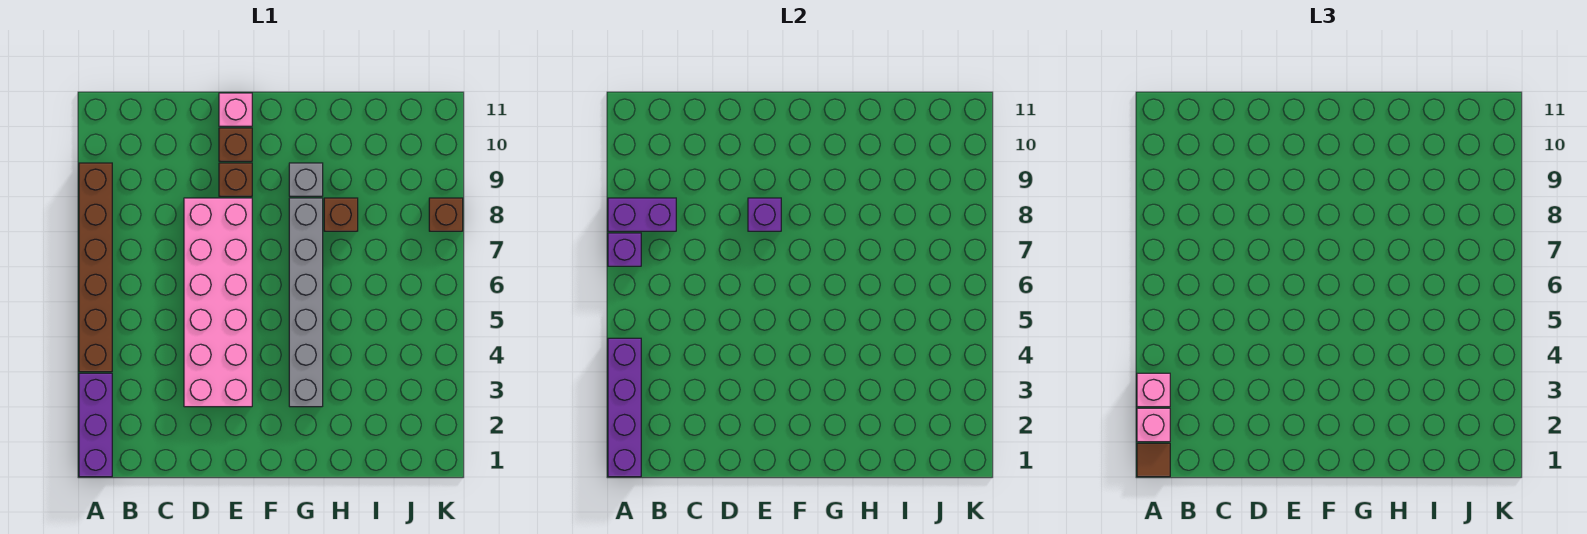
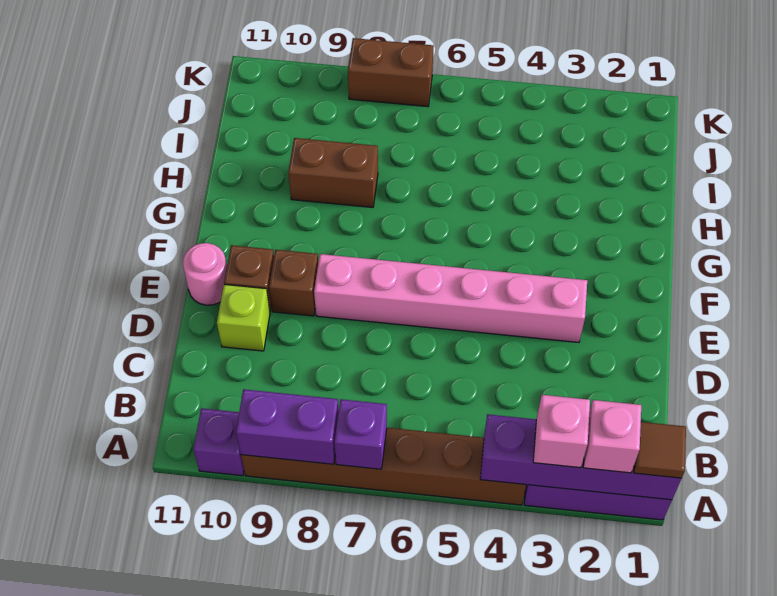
purple 1x2 brick [608,198,676,231] -> purple 1x2 brick turned to [236,389,339,464]
pink 2x6 brick [184,198,252,407] -> pink 1x6 brick [314,254,587,342]
none -> lime 1x1 brick [217,284,270,351]
purple 1x1 brick [748,198,781,231] -> purple 1x1 brick moved to [193,408,244,476]
pink 1x1 brick [219,93,252,126] -> pink 1x1 round brick [183,243,227,305]
grey 1x6 brick [289,198,323,407] -> none
grey 1x1 brick [289,163,323,196] -> none
brown 1x1 brick [324,198,358,231] -> brown 1x2 brick [288,138,378,207]
brown 1x1 brick [429,198,463,231] -> brown 1x2 brick [348,38,434,107]

